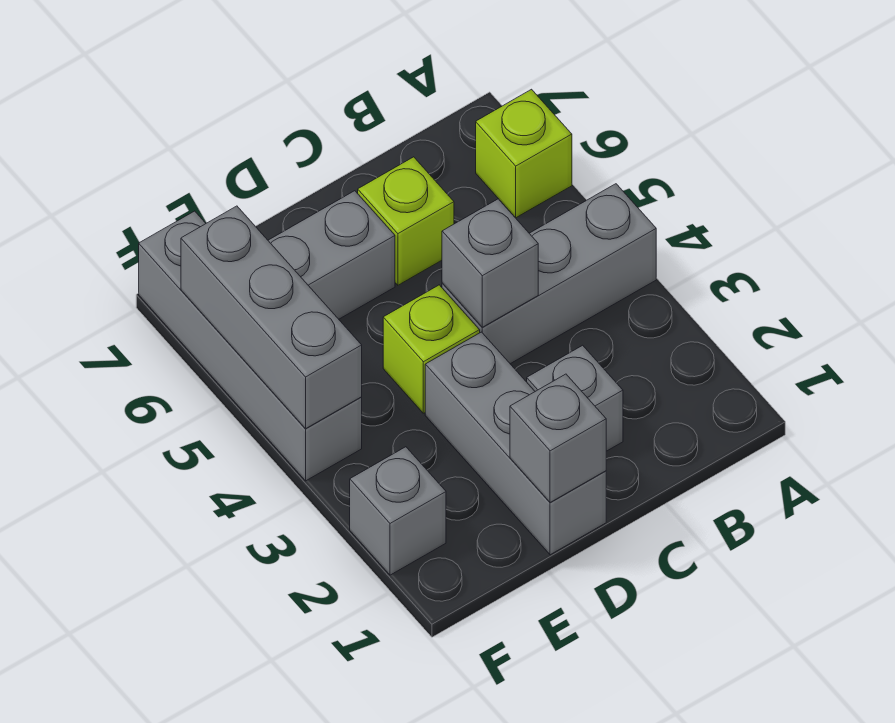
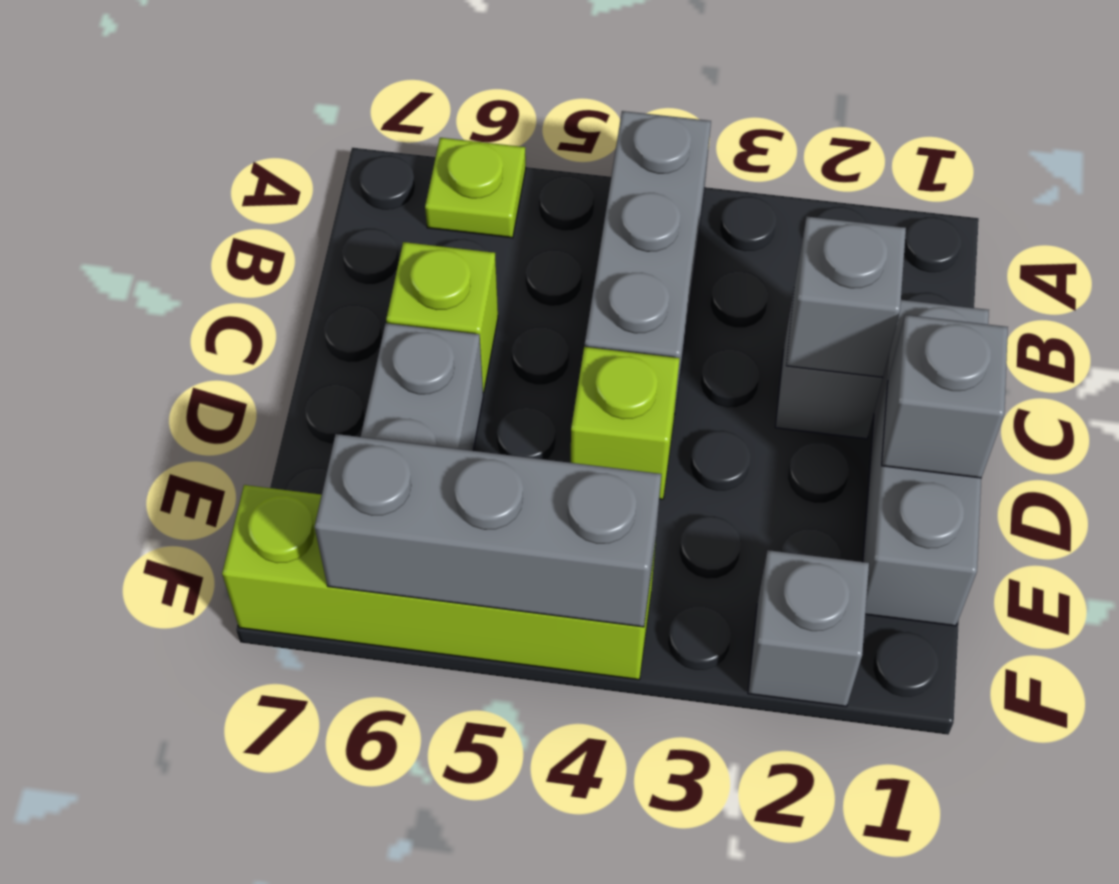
lime 1x1 brick [476,89,572,218] -> lime 1x1 plate [425,138,526,238]
grey 1x1 brick [442,199,538,327] -> grey 1x1 brick moved to [786,217,906,377]
grey 1x3 brick [425,332,606,555] -> grey 1x3 brick turned to [863,300,989,626]
grey 1x4 brick [139,211,362,481] -> lime 1x4 brick [222,485,656,680]

